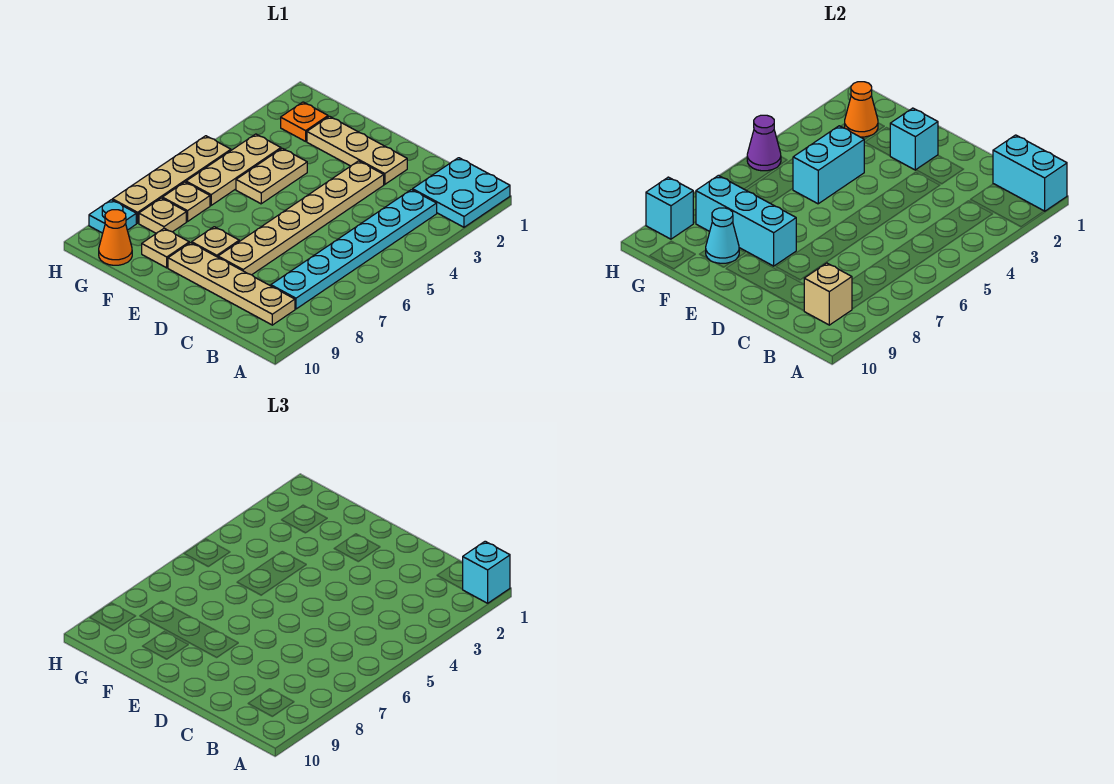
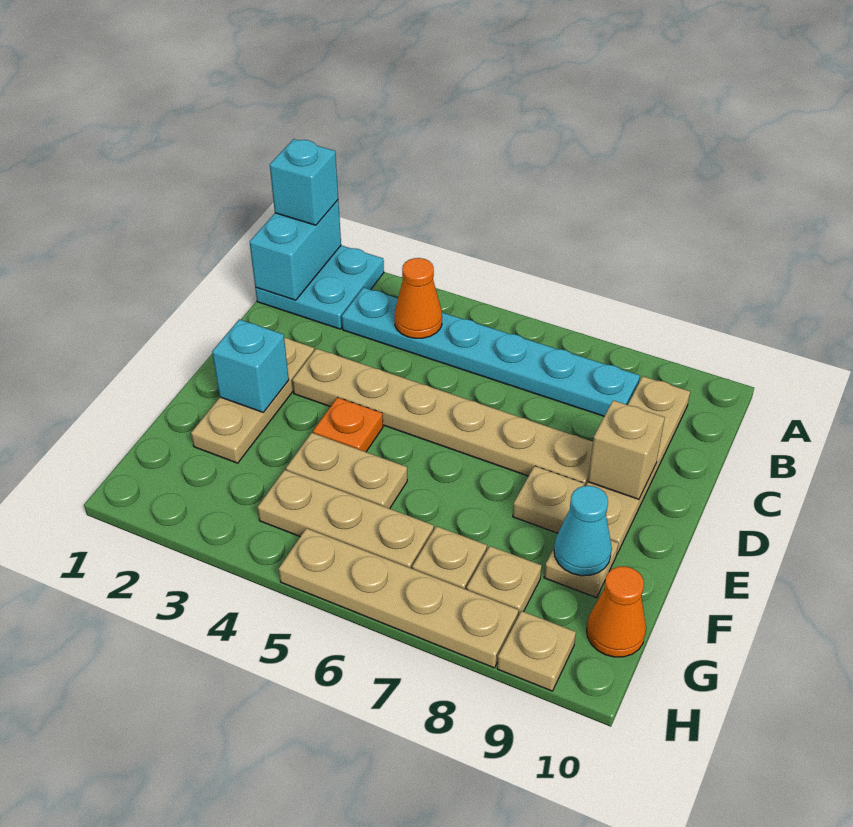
tan 1x1 brick [804,263,852,325] -> tan 1x1 brick moved to [588,400,665,499]
cyan 1x3 brick [696,175,796,266] -> none
cyan 1x2 brick [793,126,864,204] -> none
orange 1x1 plate [281,102,328,141] -> orange 1x1 plate moved to [313,397,383,452]
orange 1x1 cone [845,82,878,137] -> orange 1x1 cone moved to [395,258,442,338]
purple 1x1 cone [747,115,781,171] -> none
cyan 1x1 plate [89,200,136,233] -> tan 1x1 plate [497,611,576,691]
cyan 1x1 brick [646,177,693,239] -> none

